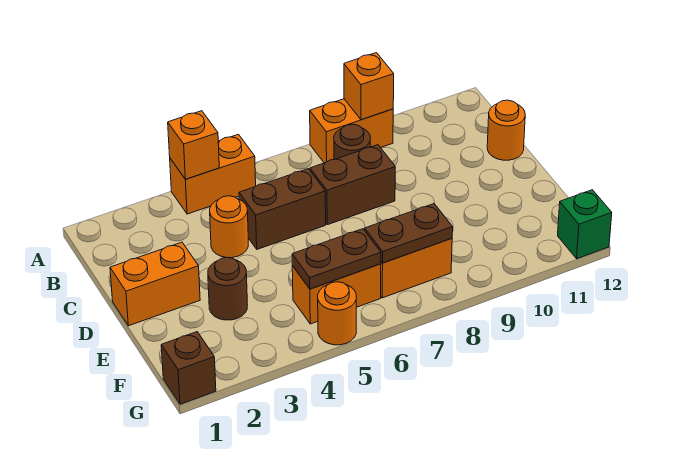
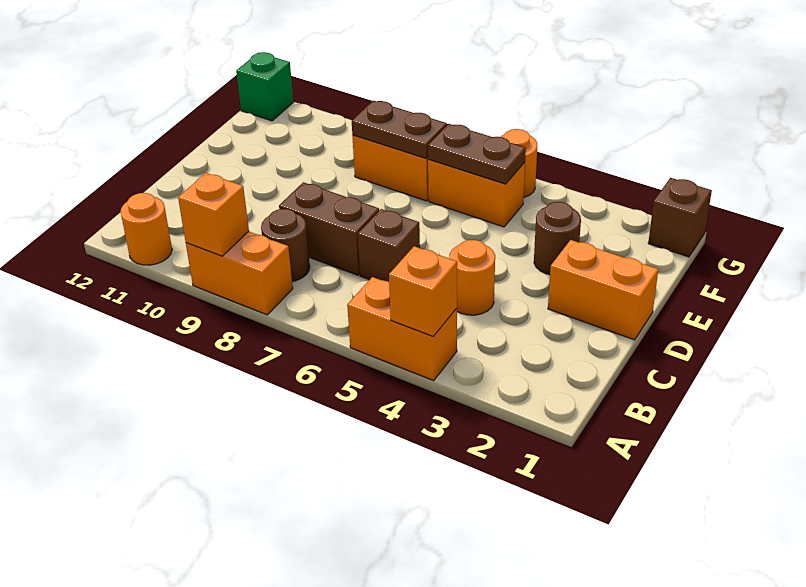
brown 1x2 brick [239,169,326,249] -> brown 1x1 brick [358,209,420,282]
orange 1x1 round brick [487,100,525,160] -> orange 1x1 round brick moved to [121,193,172,265]

